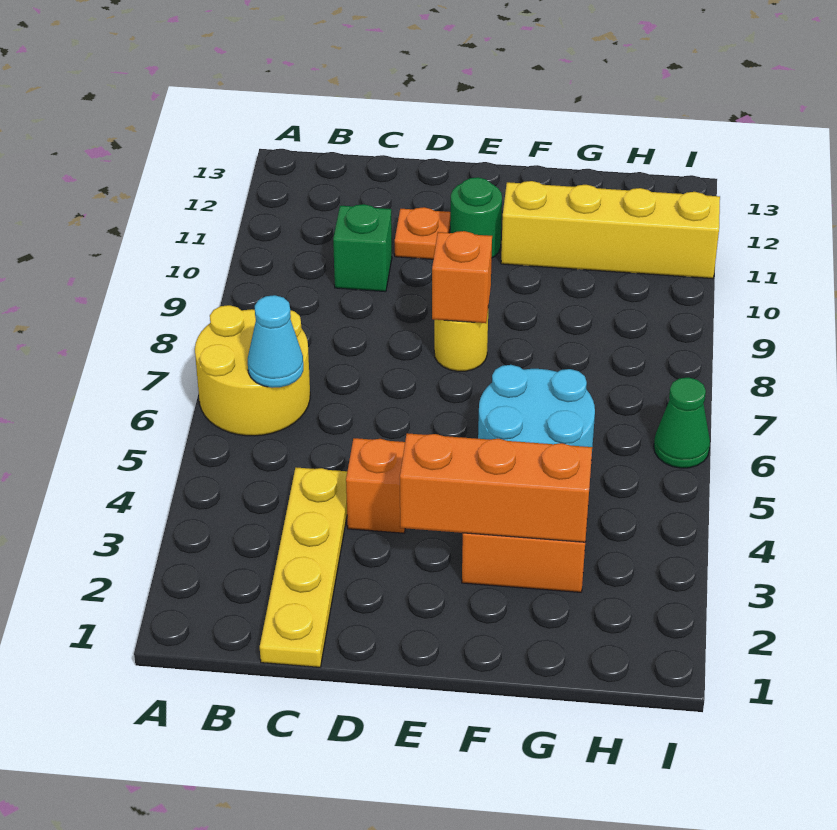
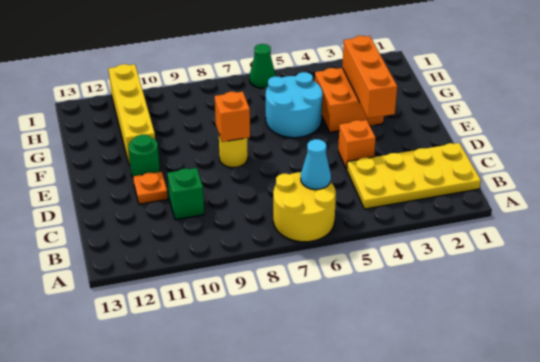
yellow 1x4 plate [260,467,347,667] -> yellow 2x4 plate [347,143,481,209]

